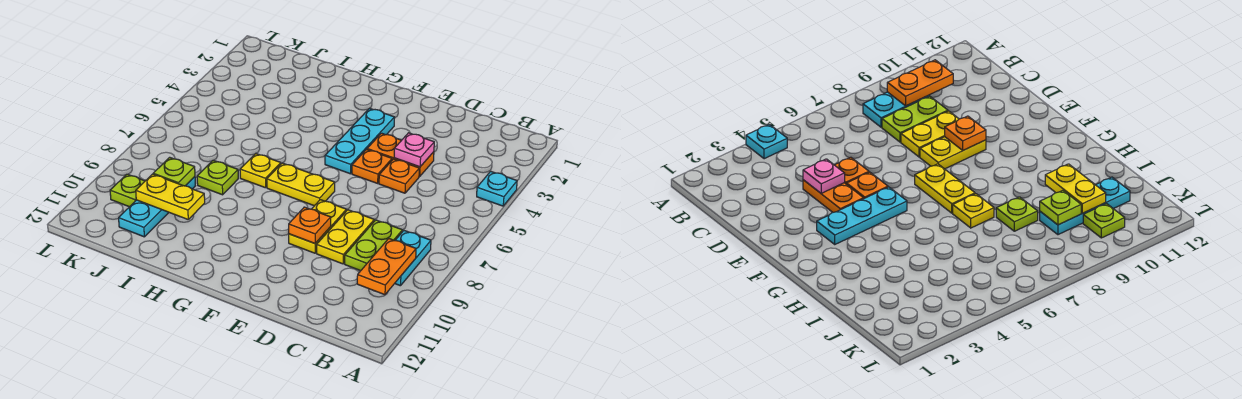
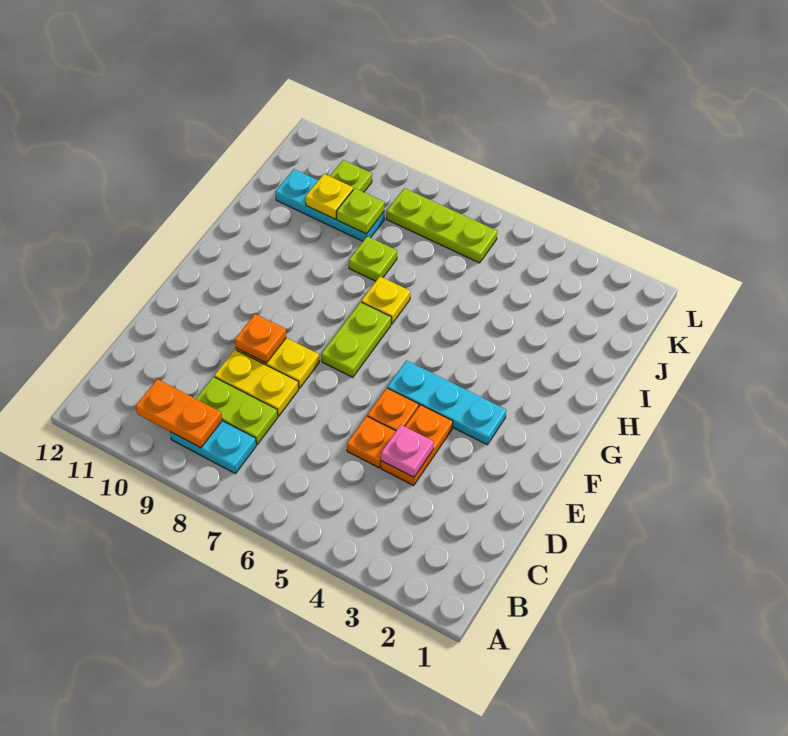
cyan 1x1 plate [477,171,517,206] -> none
yellow 1x2 plate [267,163,335,206] -> lime 1x2 plate [321,302,391,377]
yellow 1x2 plate [136,174,205,219] -> yellow 1x1 plate [306,174,353,219]
none -> lime 1x3 plate [387,188,497,263]

